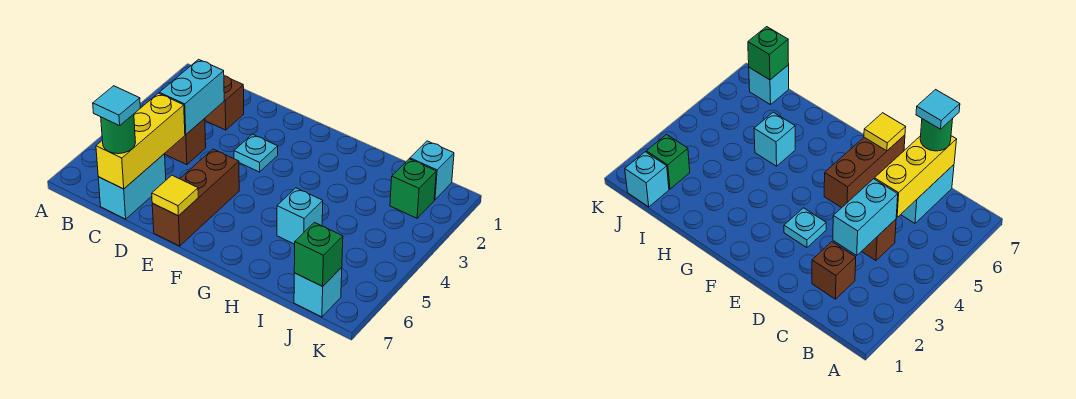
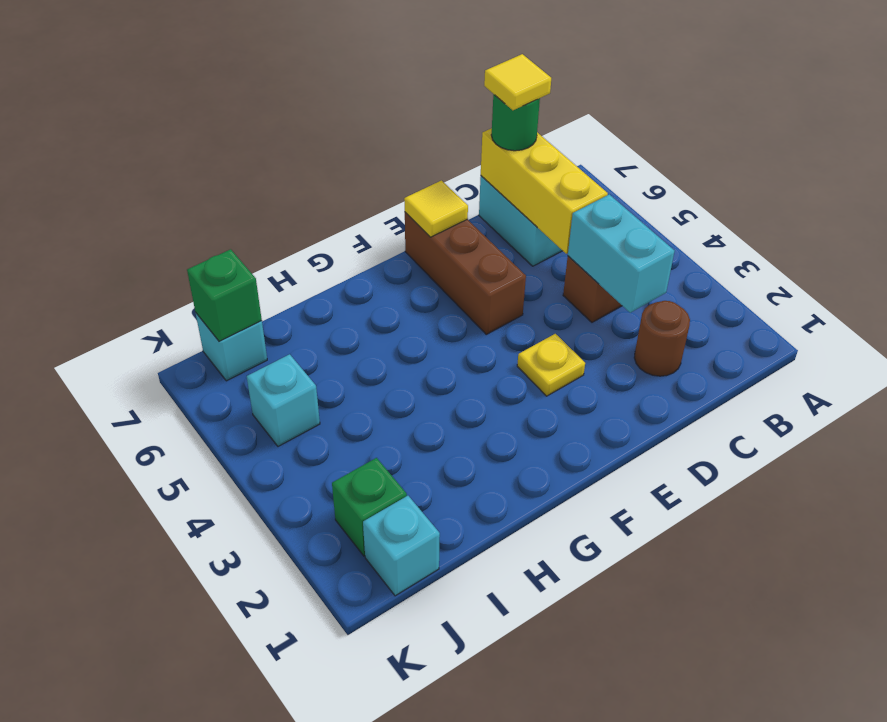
brown 1x1 brick [205,76,244,130] -> brown 1x1 round brick [634,301,690,376]
cyan 1x1 tile [93,86,140,126] -> yellow 1x1 tile [484,54,551,110]
cyan 1x1 plate [234,134,278,172] -> yellow 1x1 plate [517,334,585,396]
cyan 1x1 brick [277,188,323,244] -> cyan 1x1 brick moved to [247,354,320,446]

